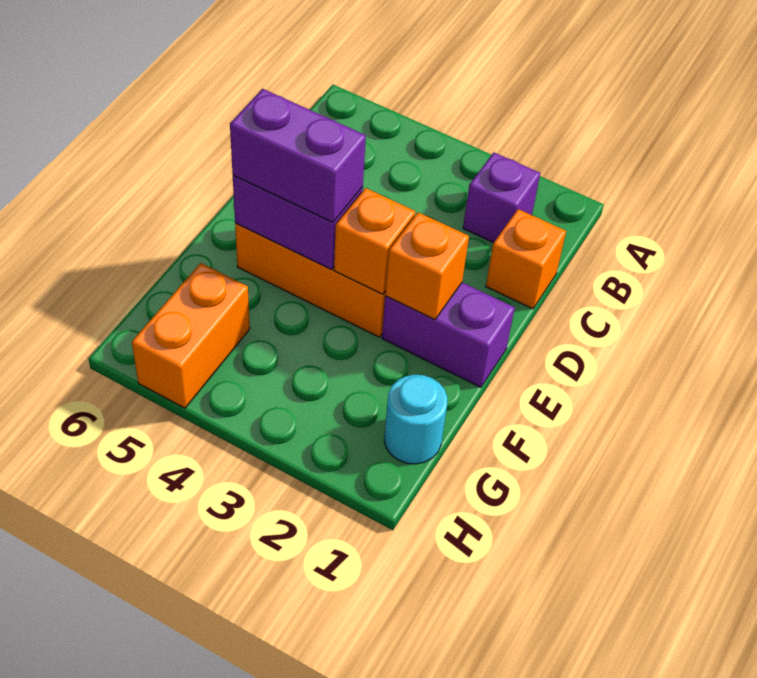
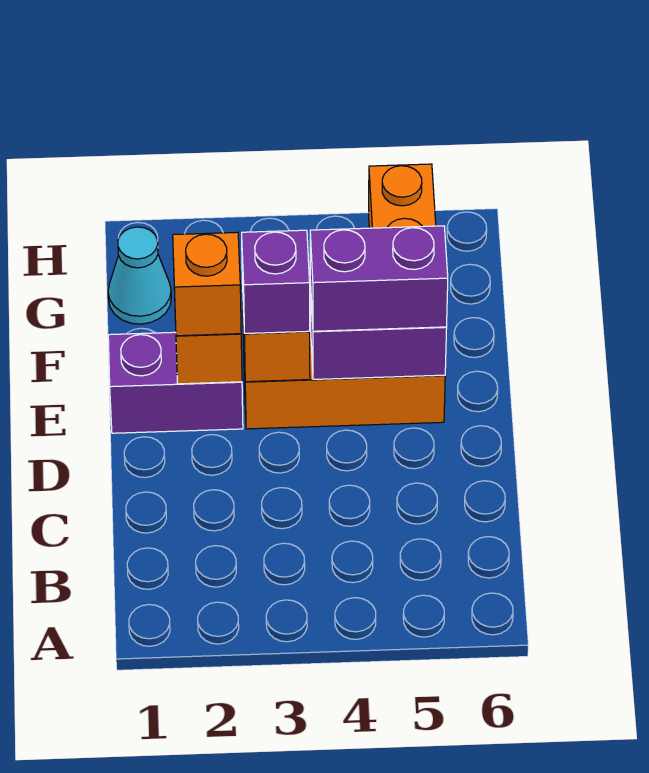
purple 1x1 brick [463,153,540,243] -> purple 1x1 brick moved to [242,230,310,333]
orange 1x1 brick [486,209,566,309] -> orange 1x1 brick moved to [173,232,241,336]
cyan 1x1 round brick [384,375,447,464] -> cyan 1x1 cone [108,227,171,324]

